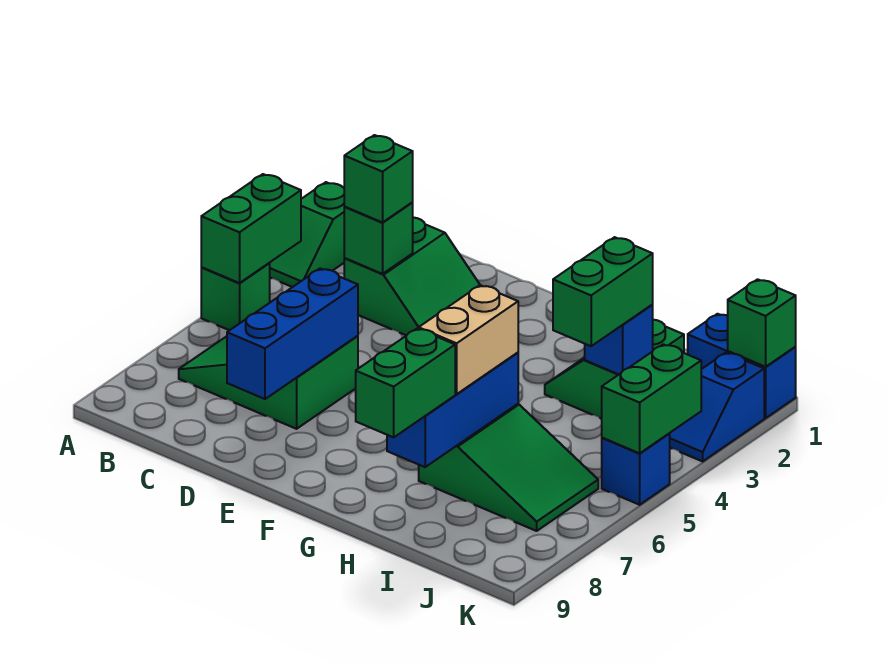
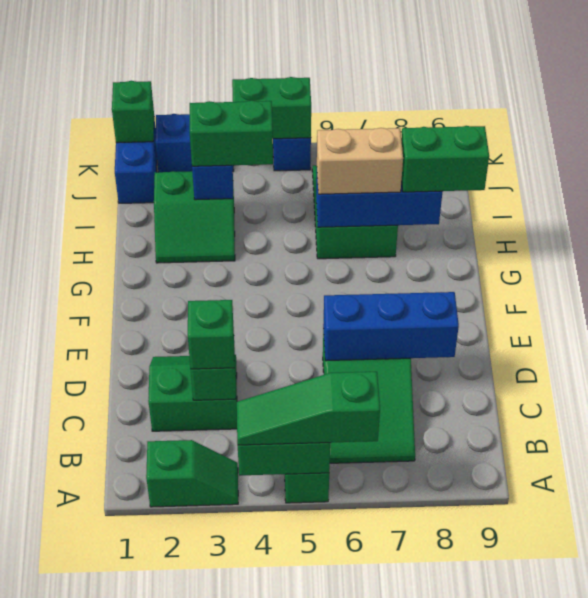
none -> green 1x3 slope [237,372,380,445]

